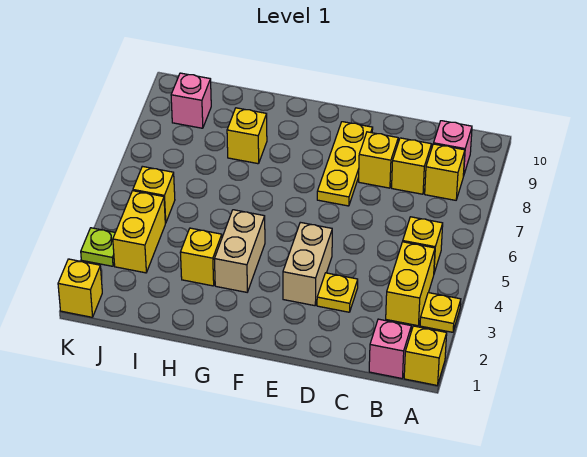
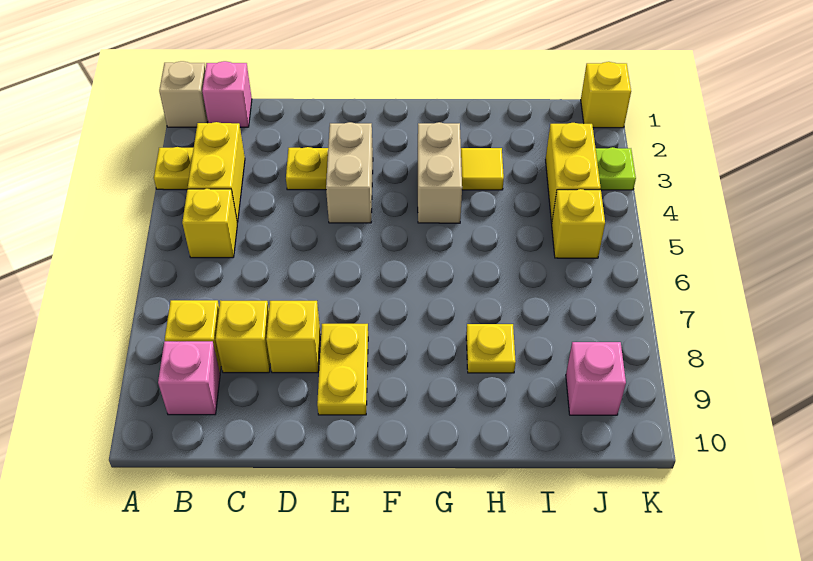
yellow 1x1 brick [404,326,447,385] -> tan 1x1 brick [159,61,208,127]
yellow 1x3 plate [317,122,373,206] -> yellow 1x2 plate [317,324,368,415]
yellow 1x1 brick [180,228,222,286] -> yellow 1x1 tile [461,148,504,190]
yellow 1x1 brick [227,108,267,164] -> yellow 1x1 plate [466,324,516,373]

